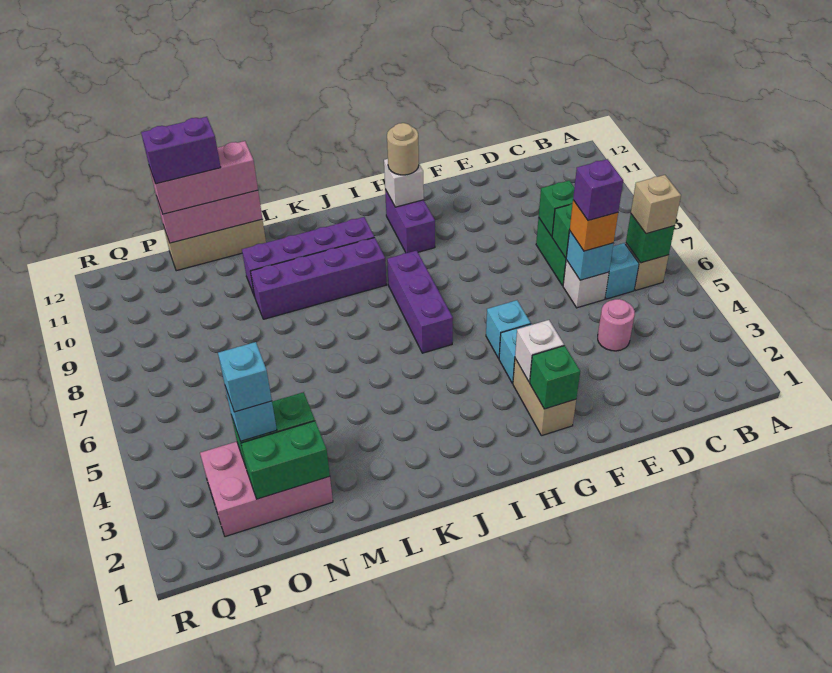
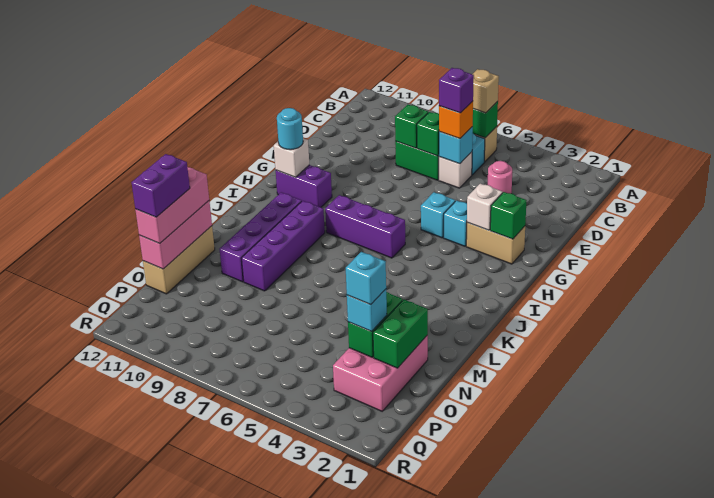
tan 1x1 round brick [387,123,419,175] -> cyan 1x1 round brick [277,108,303,150]

